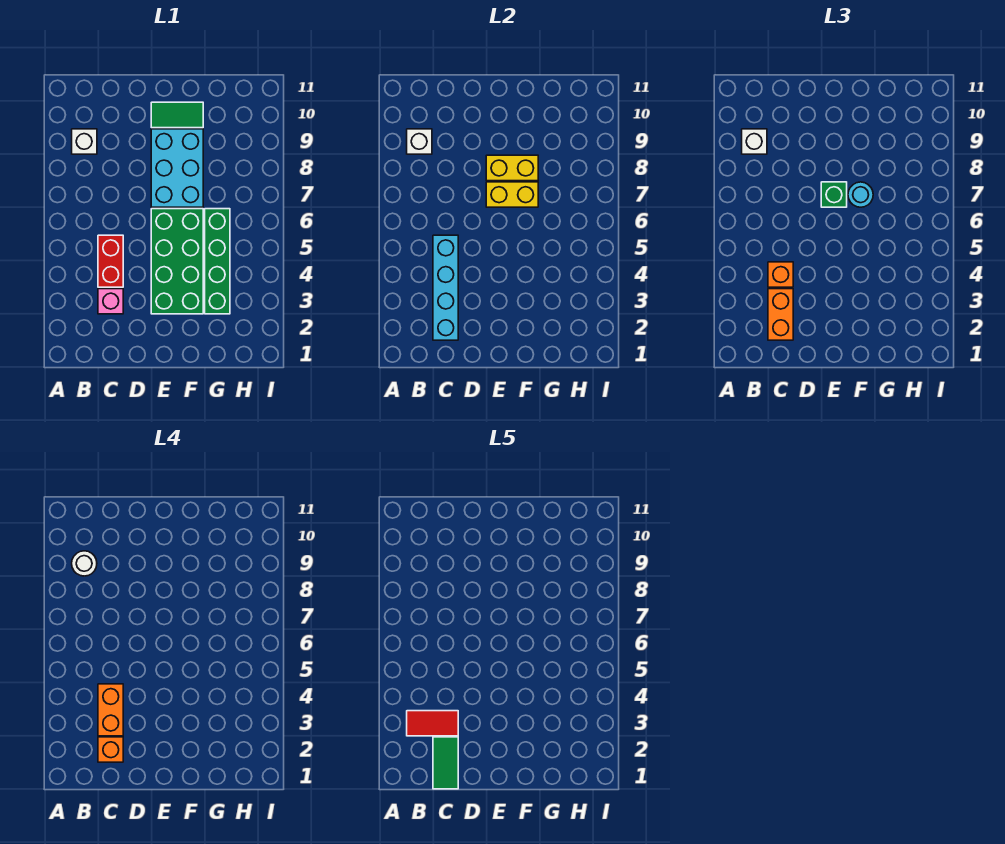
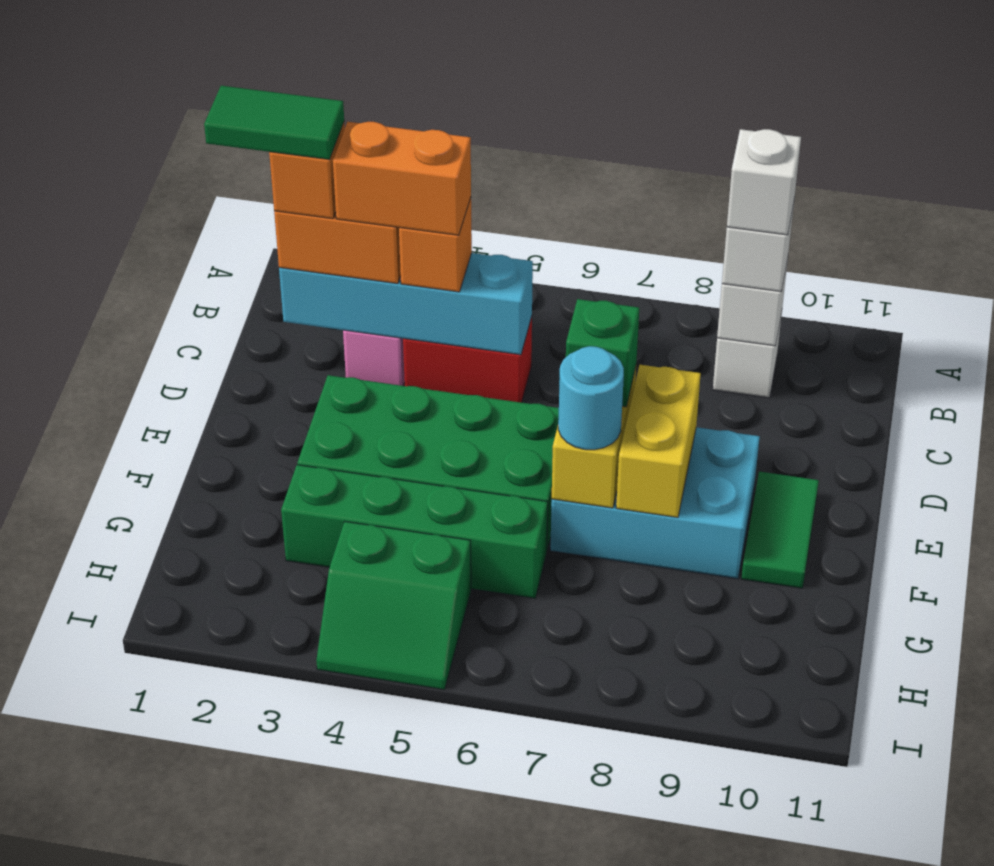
red 1x2 tile [407,711,458,736] -> none
white 1x1 round brick [72,551,97,576] -> white 1x1 brick [727,129,801,235]
none -> green 2x2 slope [316,522,471,690]

